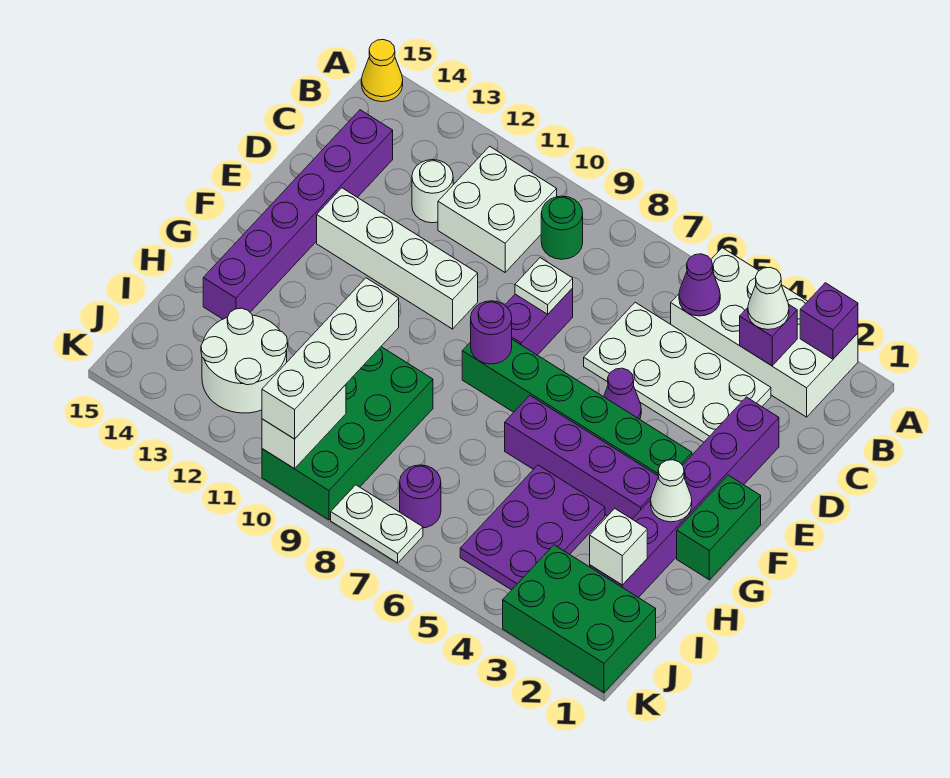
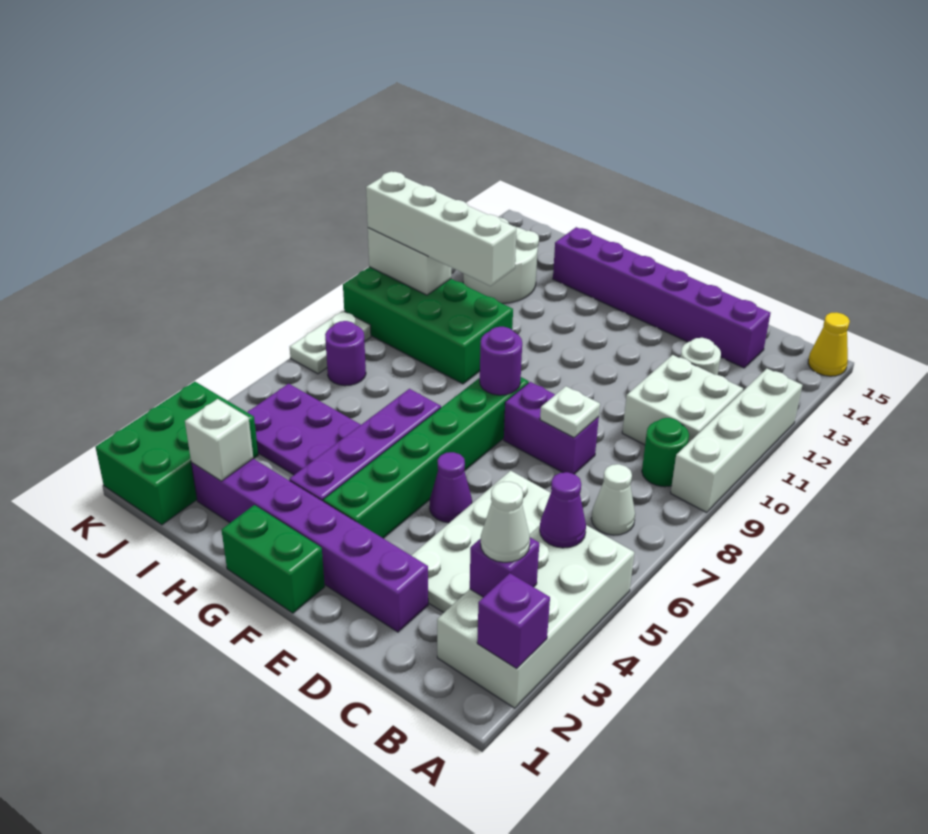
white 1x4 brick [317,188,478,329] -> white 1x4 brick moved to [671,369,802,512]
white 1x1 cone [651,460,692,522] -> white 1x1 cone moved to [591,464,635,535]

